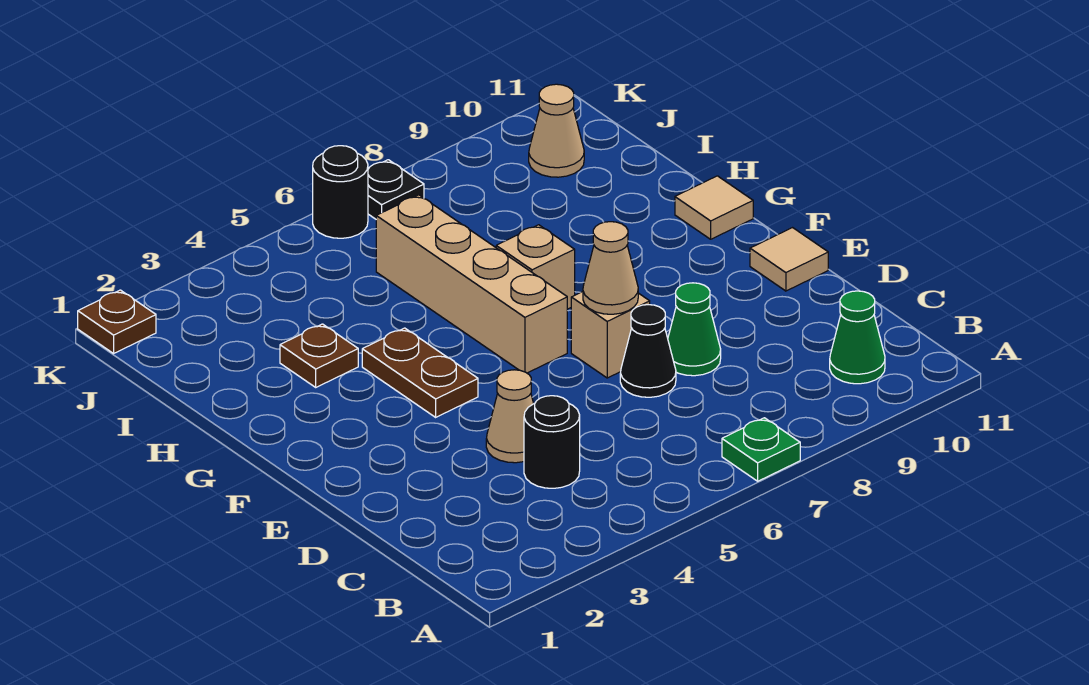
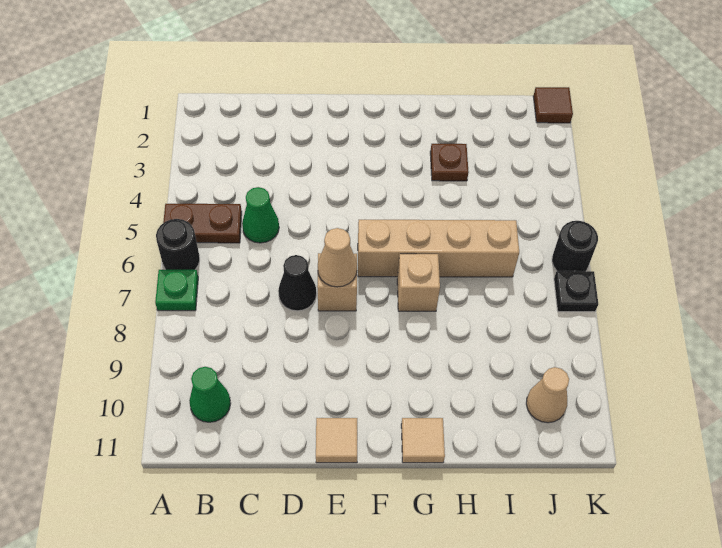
black 1x1 round brick [524,396,580,488] -> black 1x1 round brick moved to [156,219,200,270]
tan 1x1 cone [486,370,534,463] -> none
green 1x1 cone [668,283,721,376] -> green 1x1 cone moved to [242,187,279,243]
brown 1x2 plate [362,328,478,417] -> brown 1x2 plate moved to [163,204,242,243]
brown 1x1 plate [78,290,156,353] -> brown 1x1 tile [533,87,573,123]

